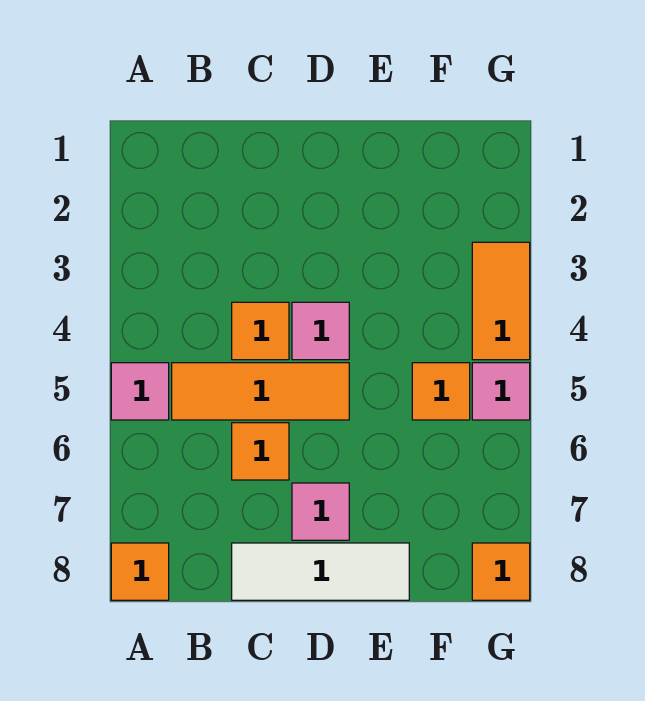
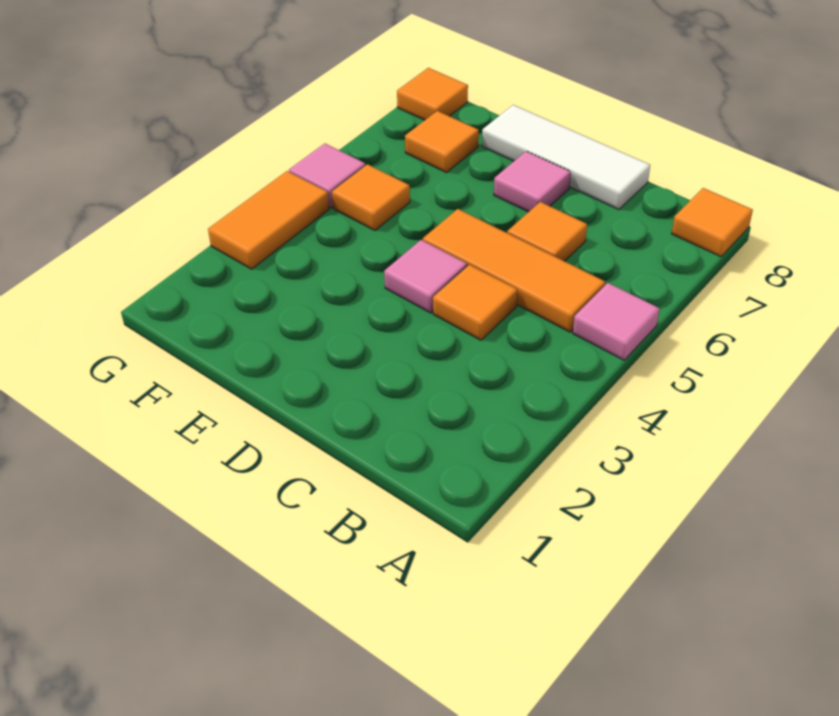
none -> orange 1x1 tile [405,111,479,173]

